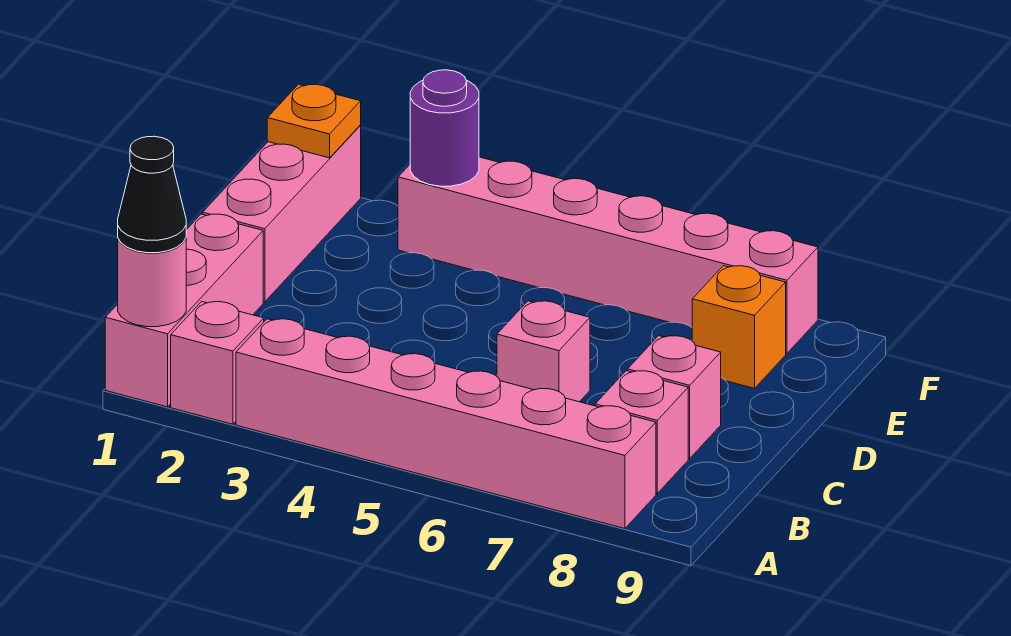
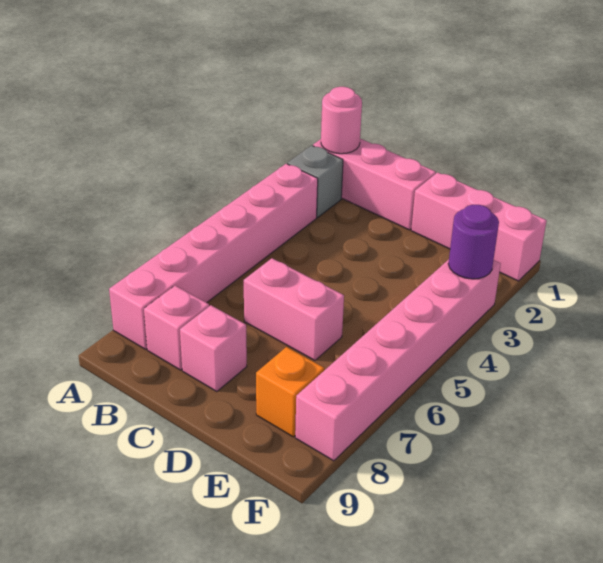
black 1x1 cone [118,136,186,253] -> none
pink 1x1 brick [171,302,264,424] -> grey 1x1 brick [287,146,343,217]
pink 1x1 brick [497,301,590,402] -> pink 1x2 brick [244,258,344,360]
orange 1x1 plate [267,84,361,158] -> none

